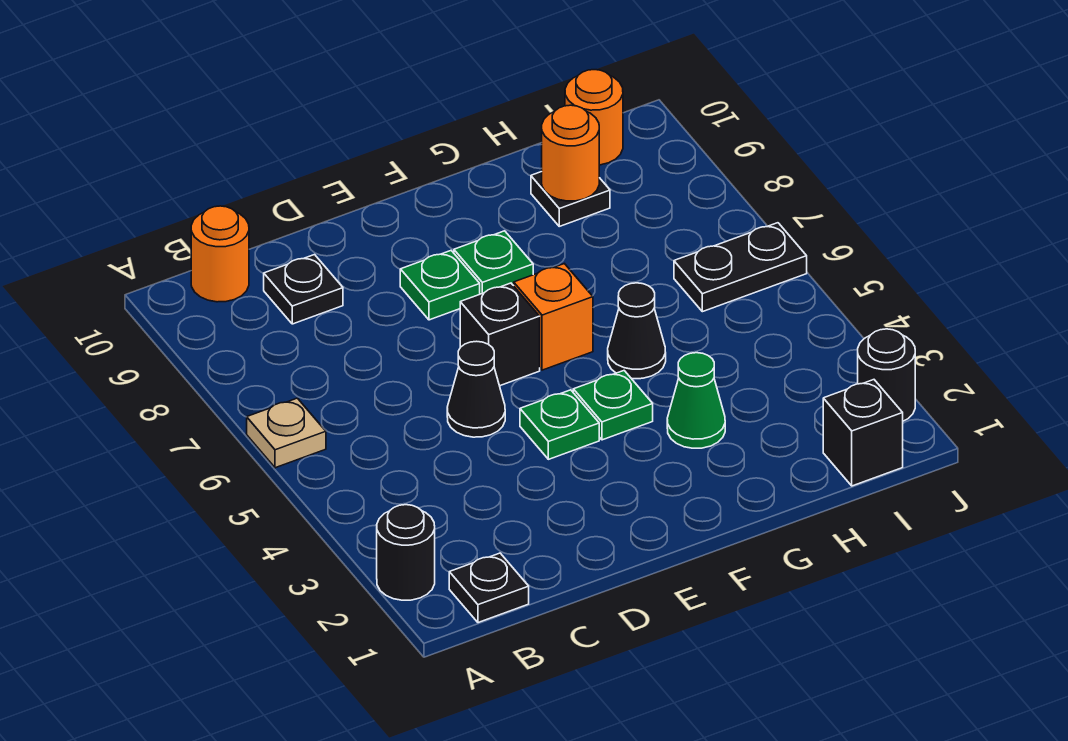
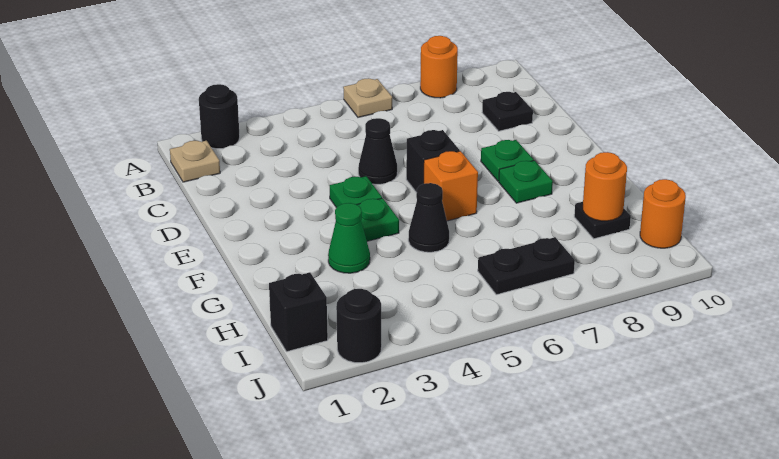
black 1x1 plate [449,553,529,623] -> tan 1x1 plate [170,141,220,182]
orange 1x1 round brick [191,206,249,302] -> orange 1x1 round brick moved to [420,36,458,98]
black 1x2 plate [674,223,807,312] -> black 1x2 plate turned to [478,237,575,295]

